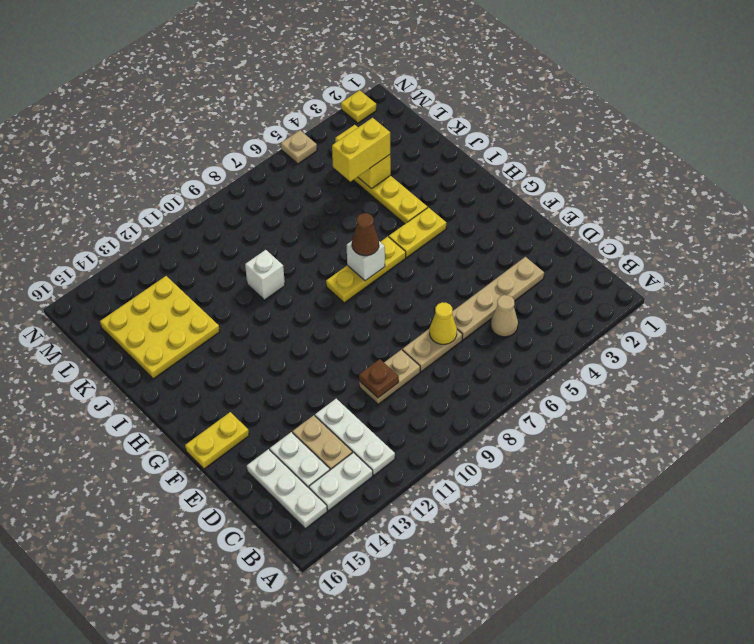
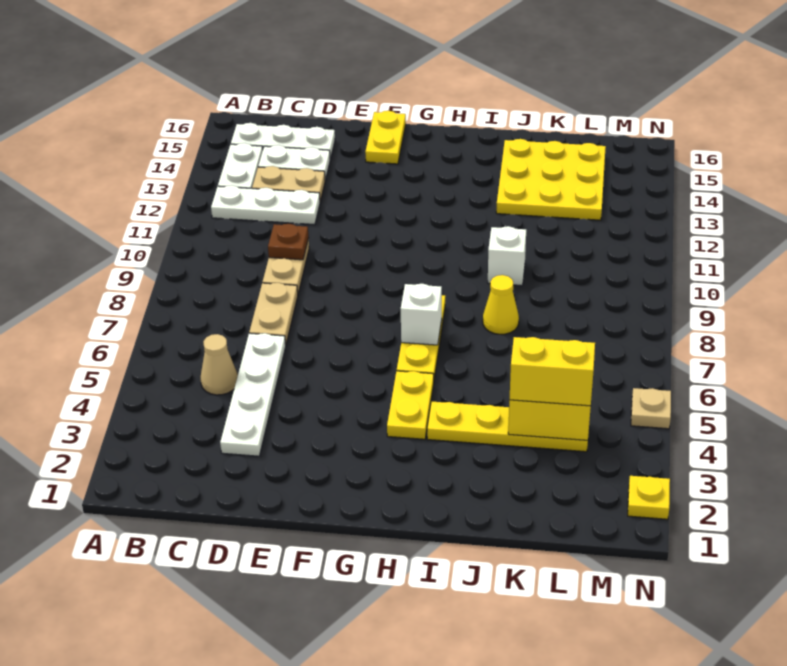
tan 1x4 plate [452,257,544,340] -> white 1x4 plate [220,333,286,456]
yellow 1x1 cone [430,302,457,344] -> yellow 1x1 cone moved to [483,275,519,334]
brown 1x1 cone [352,213,379,256] -> none
yellow 1x2 brick [332,118,390,181] -> yellow 1x2 brick turned to [509,337,595,406]

